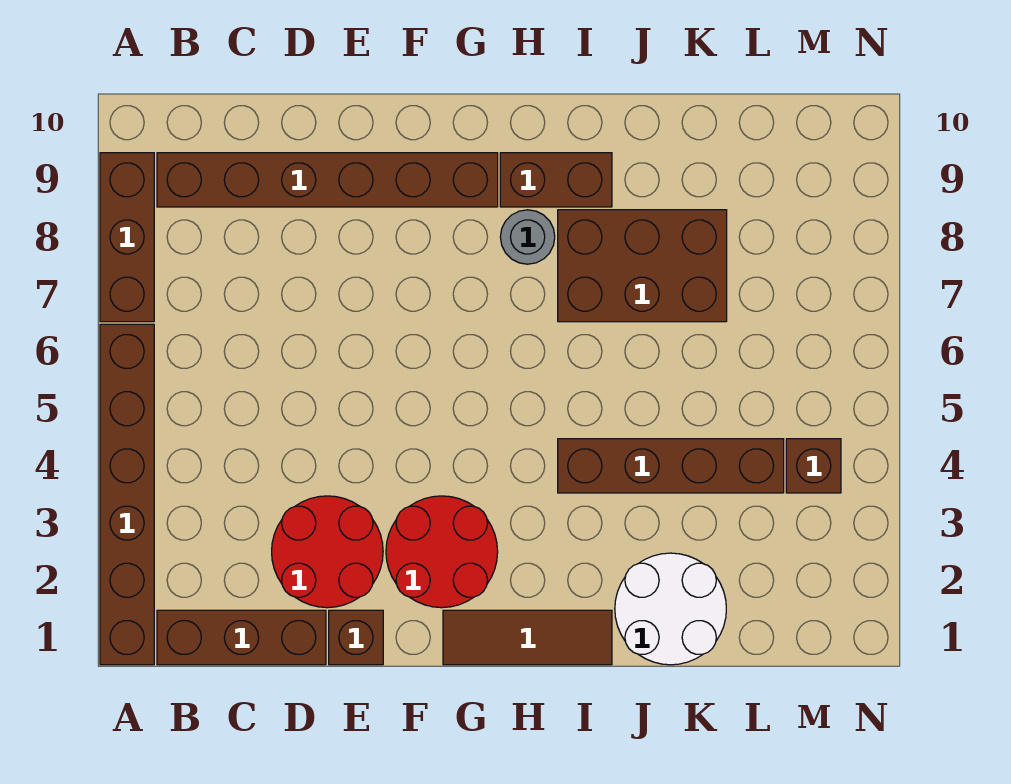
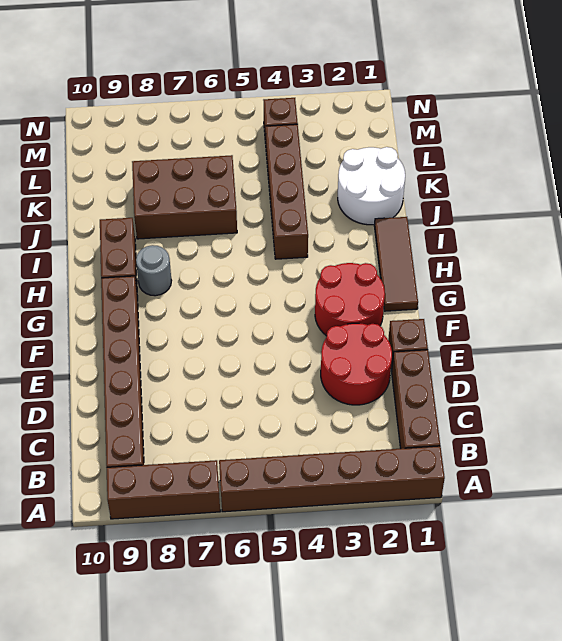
brown 2x3 brick [558,210,727,322] -> brown 2x3 brick turned to [132,155,237,239]

